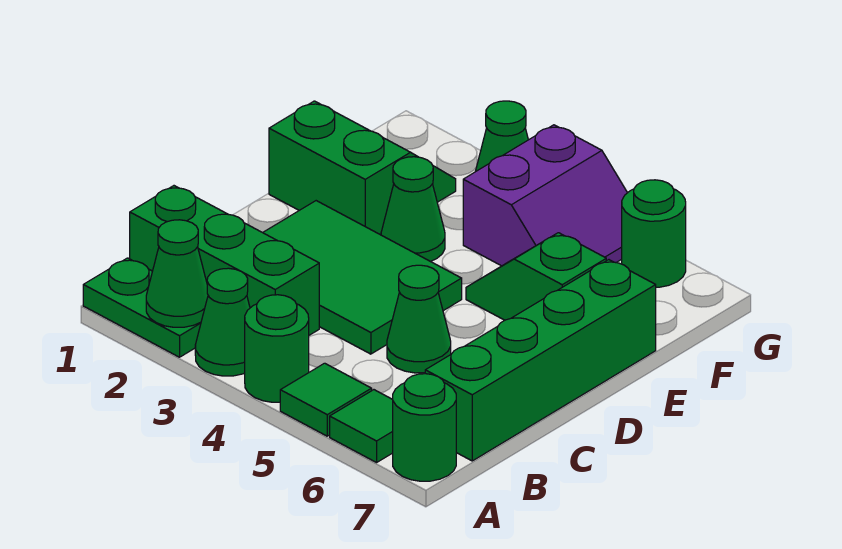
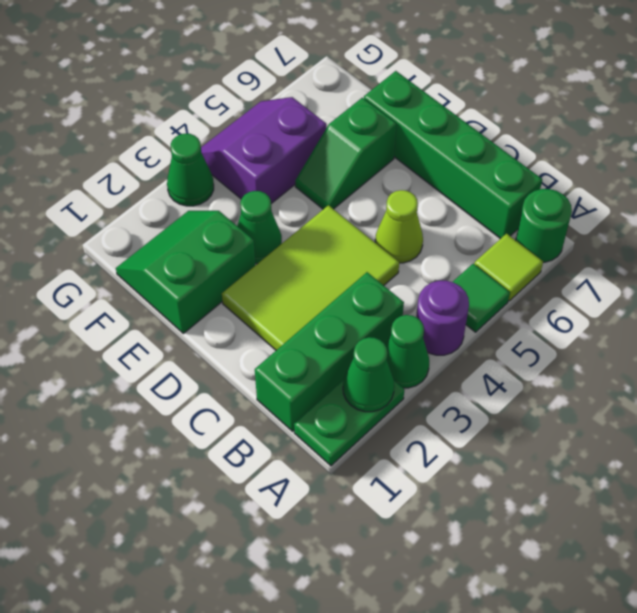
green 1x1 round brick [245,295,309,402] -> purple 1x1 round brick [416,281,469,355]
green 1x1 tile [330,390,393,463] -> lime 1x1 tile [474,234,543,301]
green 2x3 tile [263,201,462,354] -> lime 2x3 tile [222,205,399,350]
green 1x1 cone [387,265,451,373] -> lime 1x1 cone [375,190,423,263]
purple 2x2 slope [463,125,627,266] -> purple 2x2 slope turned to [201,97,326,204]
green 1x1 round brick [622,180,686,287] -> none

